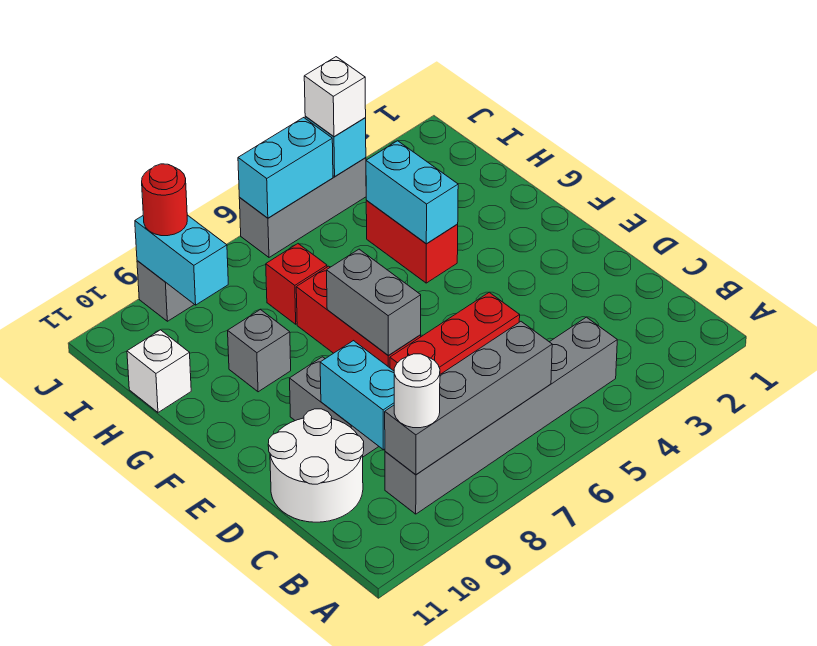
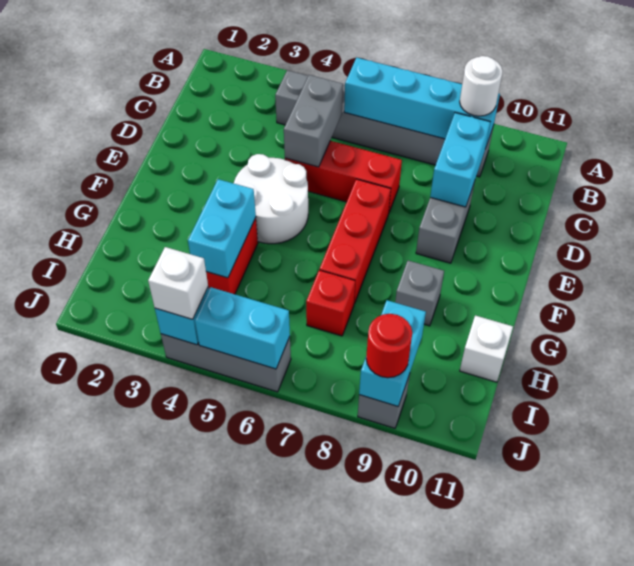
grey 1x4 brick [385,322,552,475] -> cyan 1x4 brick [344,58,500,146]
white 2x2 round brick [268,409,364,522] -> white 2x2 round brick moved to [234,154,308,244]
grey 1x2 brick [327,249,421,355] -> grey 1x2 brick moved to [284,75,343,167]

